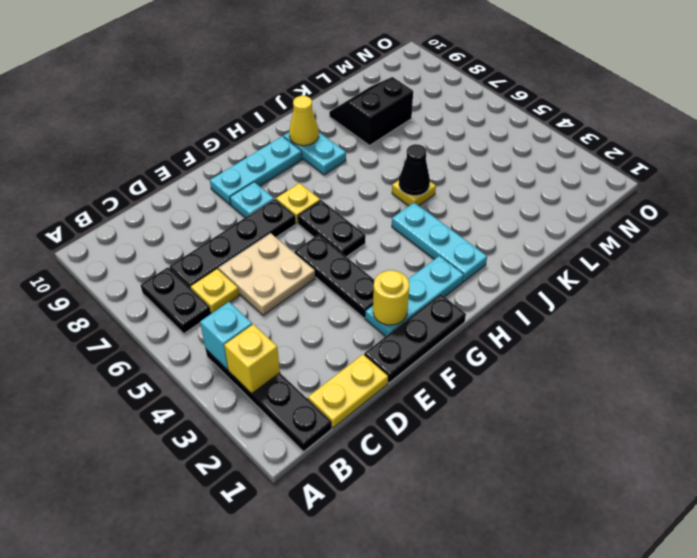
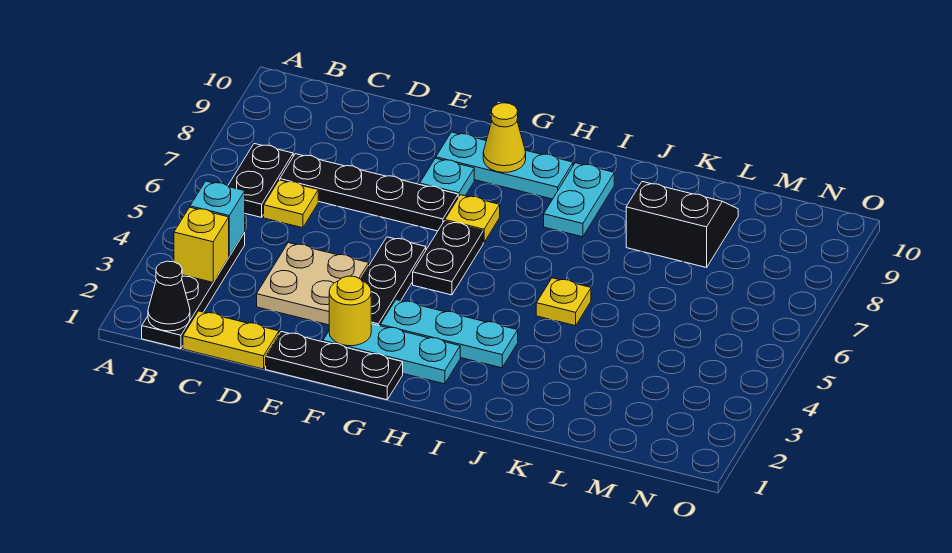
tan 2x2 plate [219,233,315,315] -> tan 2x2 plate moved to [257,243,369,325]
cyan 1x3 plate [392,202,487,282] -> cyan 1x3 plate turned to [380,300,518,368]
yellow 1x1 cone [289,96,319,146] -> yellow 1x1 cone moved to [483,103,526,173]
black 1x1 cone [399,144,430,196] -> black 1x1 cone moved to [148,261,190,331]

